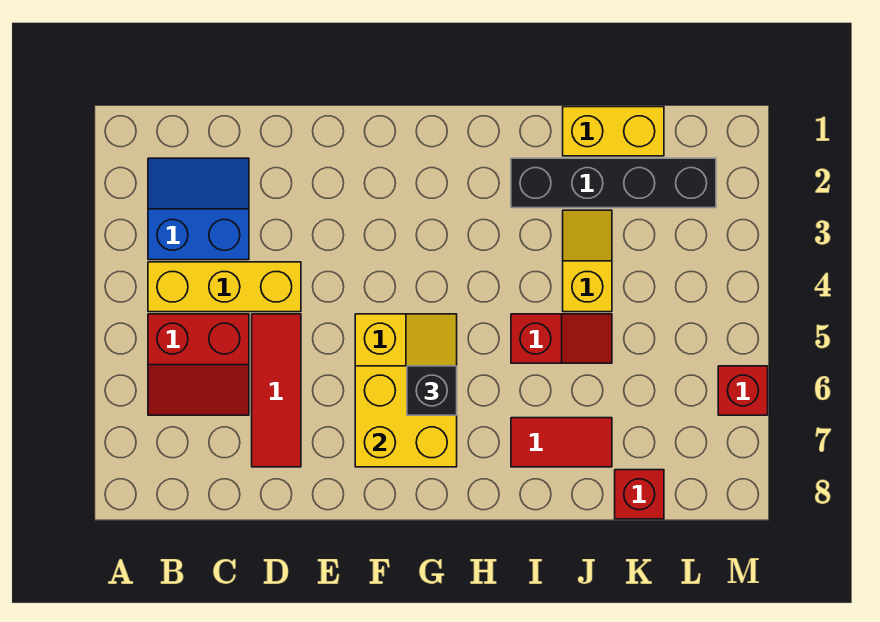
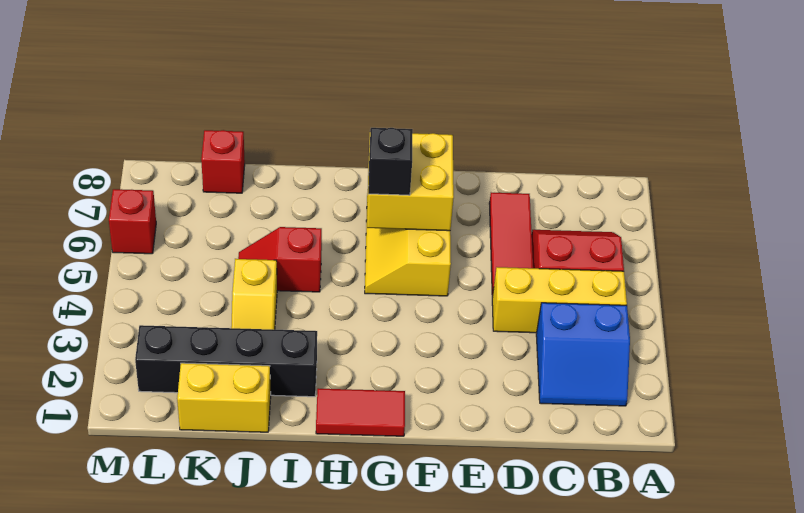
red 1x2 tile [511,418,612,467] -> red 1x2 tile moved to [316,388,405,436]

